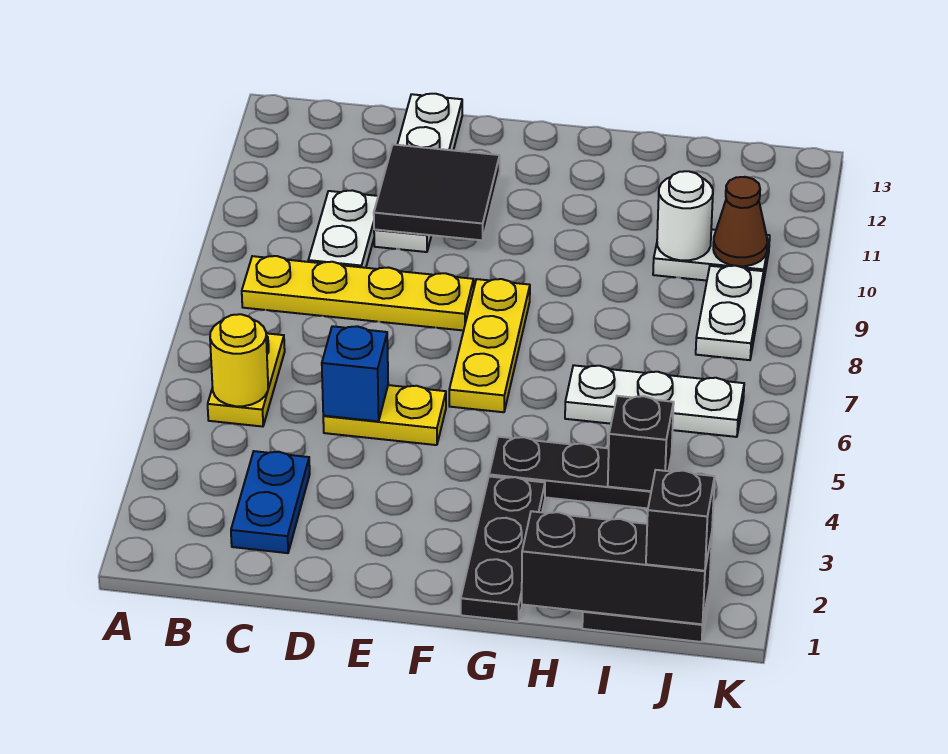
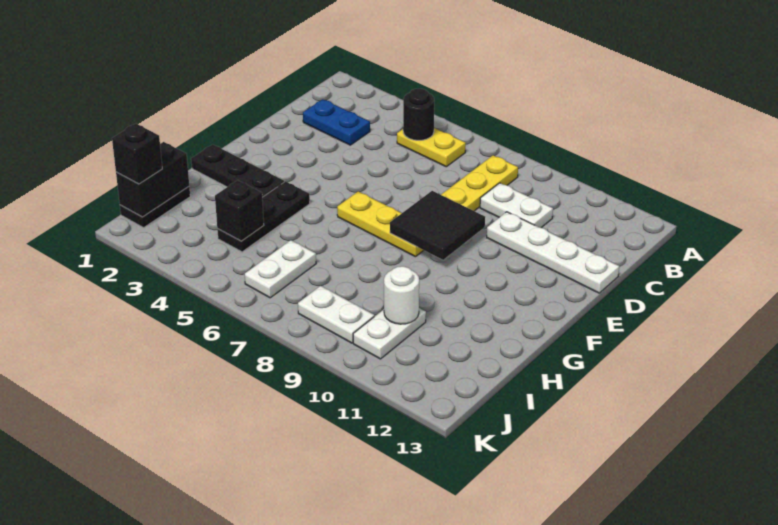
yellow 1x1 round brick [210,314,268,406] -> black 1x1 round brick [403,89,434,140]
yellow 1x2 plate [323,385,446,445] -> none
blue 1x1 brick [322,326,388,421] -> none
black 2x2 tile [374,145,500,240] -> black 2x2 tile moved to [390,191,485,260]
black 1x3 brick [522,511,712,624] -> black 1x2 brick [116,142,189,217]
white 1x3 plate [565,365,744,437] -> white 1x2 plate [245,240,316,298]
brown 1x1 cone [713,177,767,266] -> none

